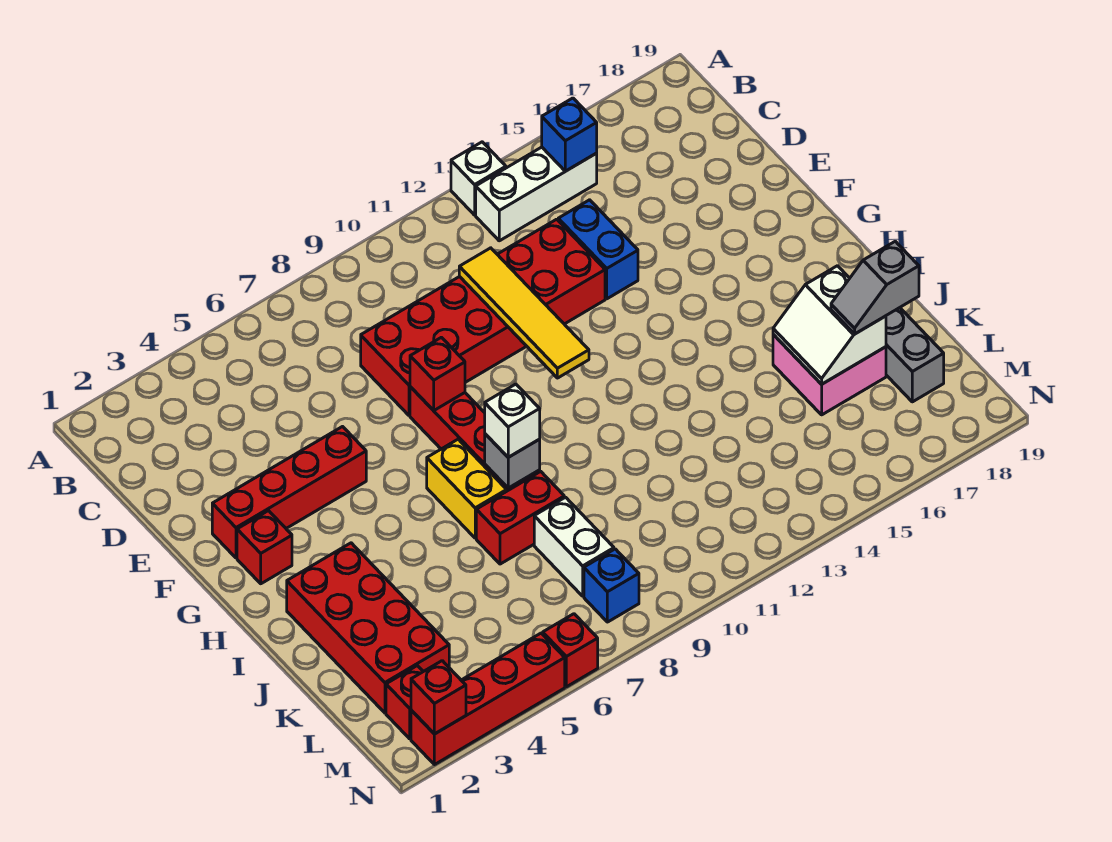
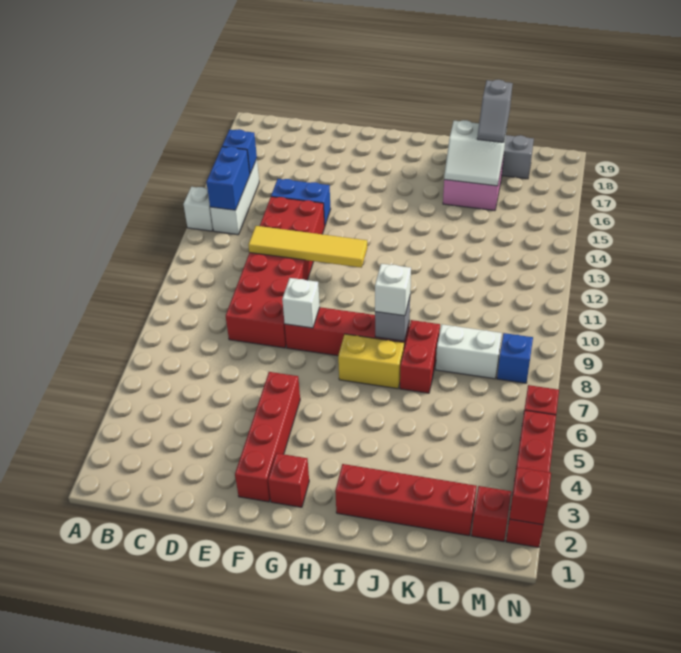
none -> blue 1x2 brick [207,147,250,210]
red 1x1 brick [410,337,465,411] -> white 1x1 brick [282,278,320,328]
red 2x4 brick [287,543,449,713] -> red 1x4 brick [335,464,477,536]

